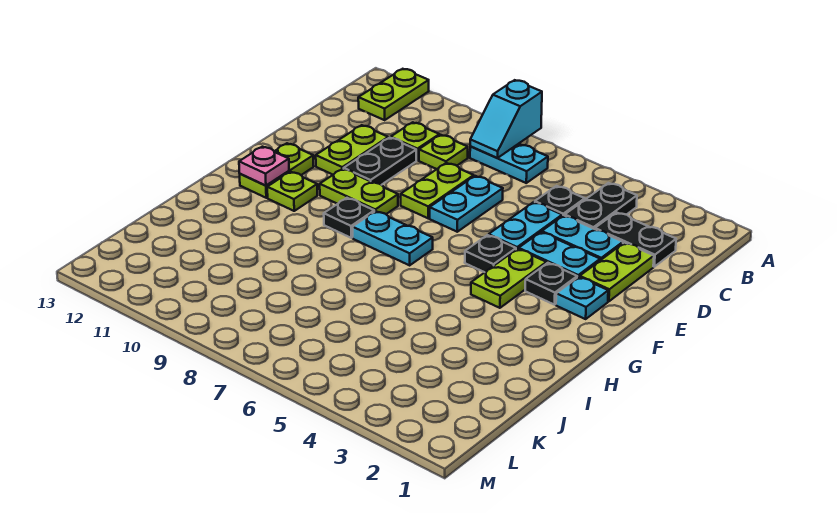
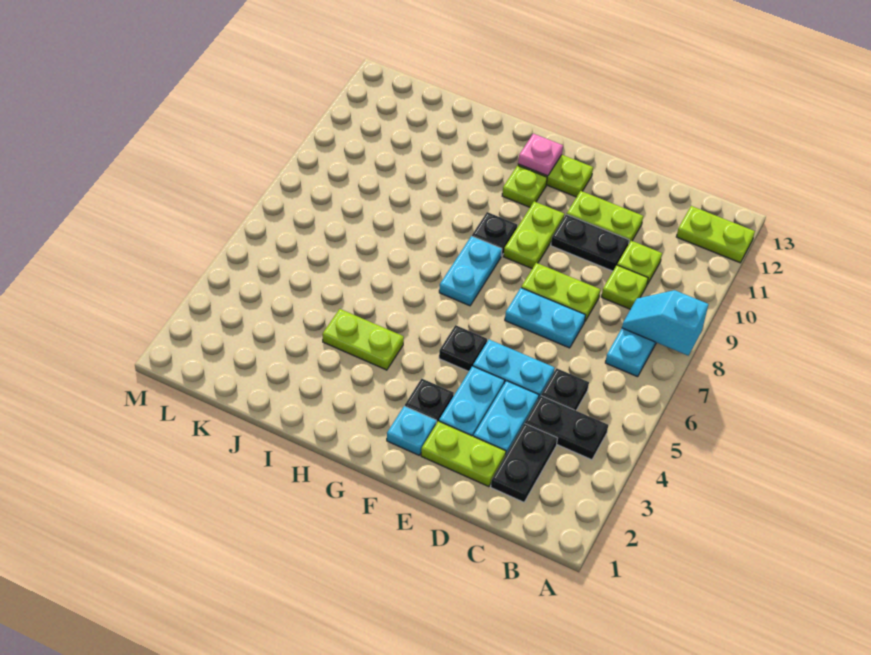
lime 1x2 plate [471,249,546,308] -> lime 1x2 plate moved to [323,309,404,370]

